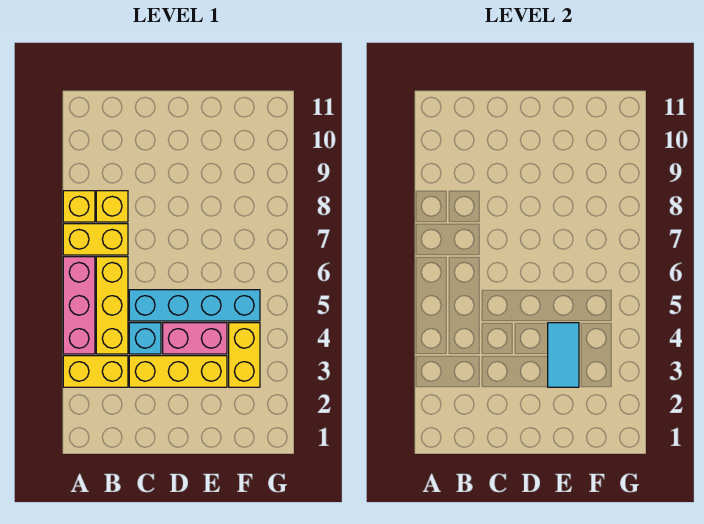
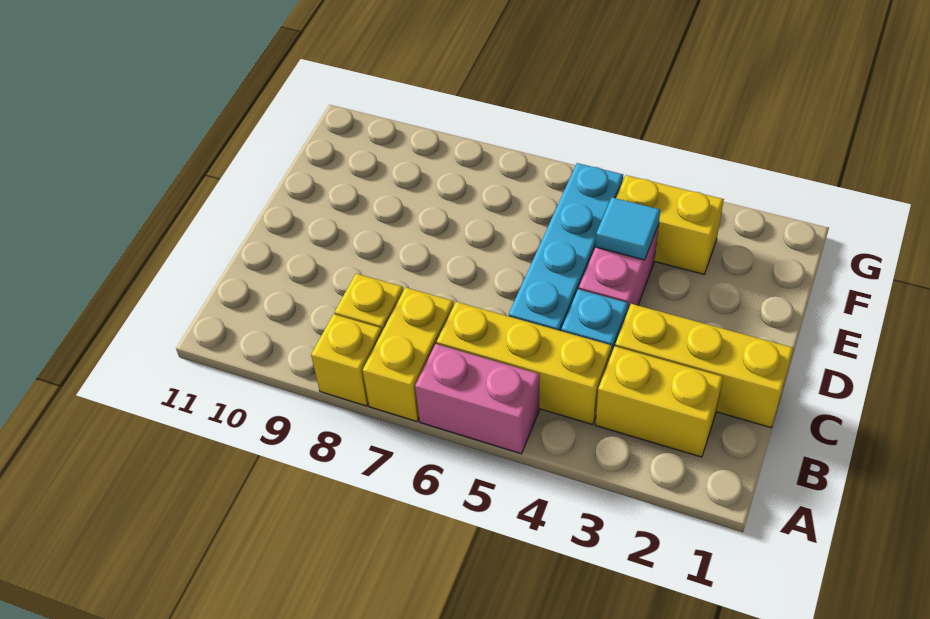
yellow 1x2 brick [63,356,128,387] -> yellow 1x2 brick turned to [596,346,723,457]
pink 1x3 brick [63,257,95,354] -> pink 1x2 brick [415,344,540,454]
yellow 1x3 brick [129,356,227,387] -> yellow 1x3 brick turned to [615,304,794,428]
cyan 1x2 tile [548,323,579,387] -> cyan 1x1 tile [595,197,660,260]

